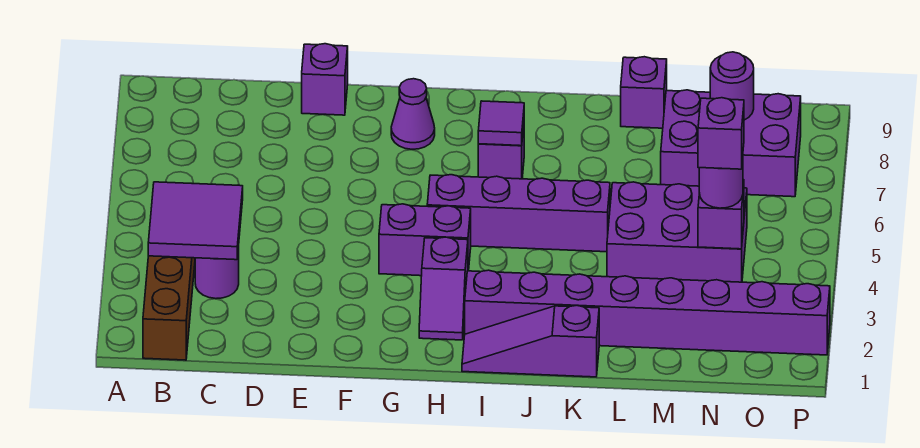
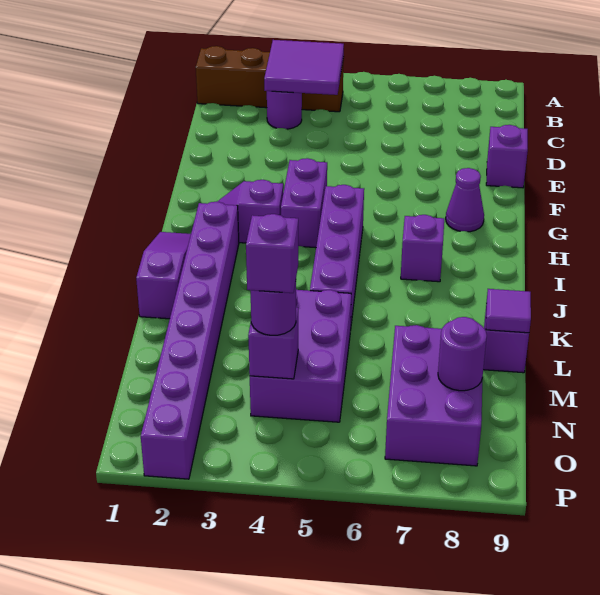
purple 1x1 tile [478,101,524,146] -> purple 1x1 tile moved to [486,289,531,333]

